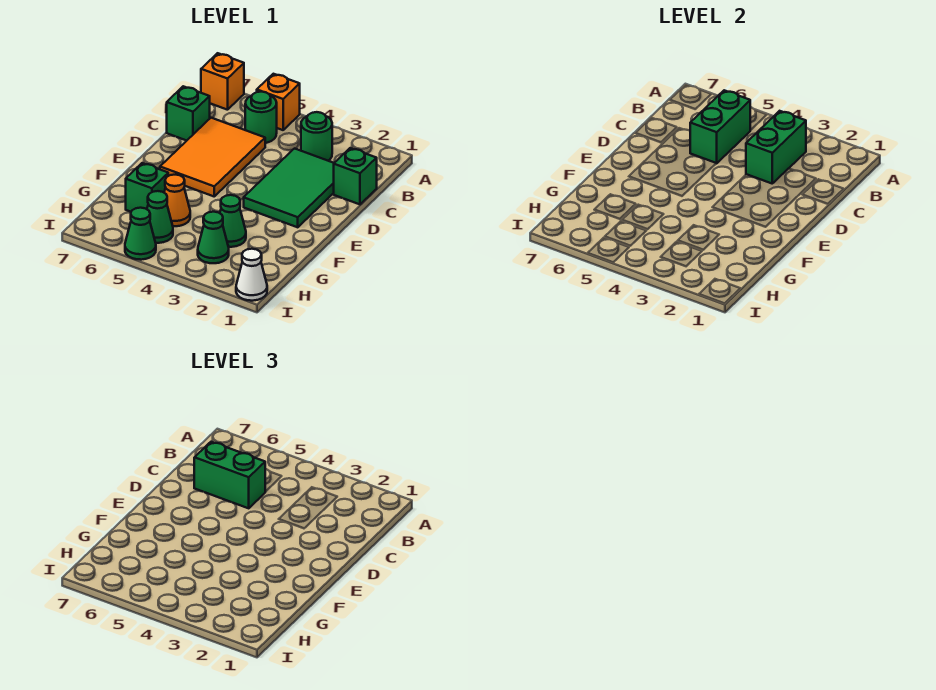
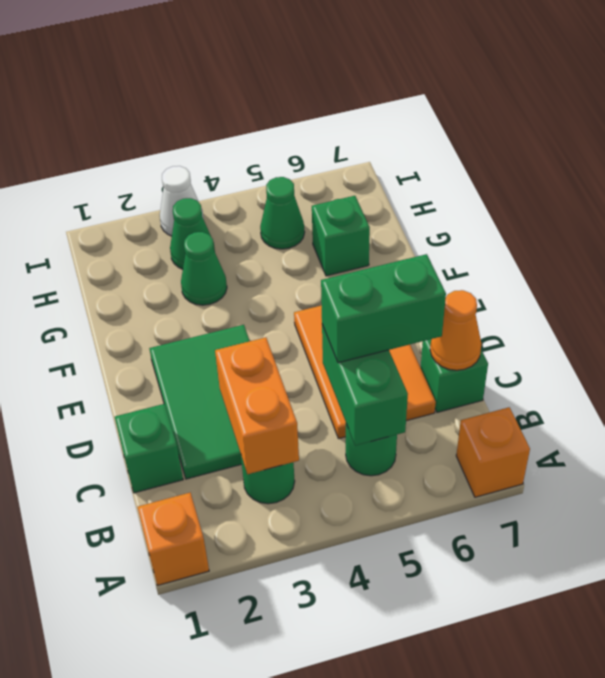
orange 1x1 brick [257,74,300,130] -> orange 1x1 brick moved to [138,493,209,586]
green 1x2 brick [746,111,806,183] -> orange 1x2 brick [215,337,299,474]
orange 1x1 cone [164,175,190,226] -> orange 1x1 cone moved to [430,290,481,370]
white 1x1 cone [236,249,267,301] -> white 1x1 cone moved to [160,166,204,236]
green 1x1 cone [125,208,156,260] -> none

